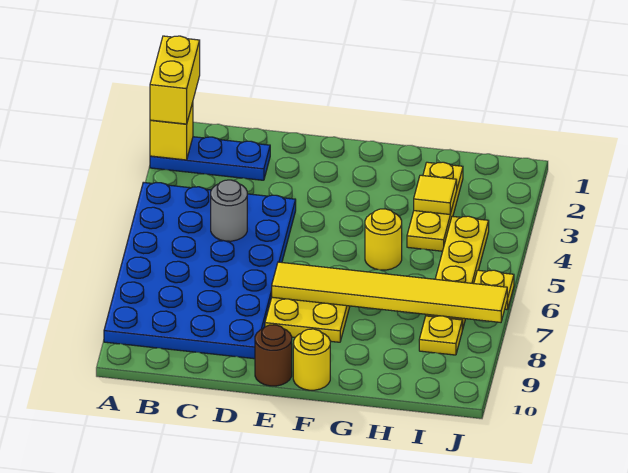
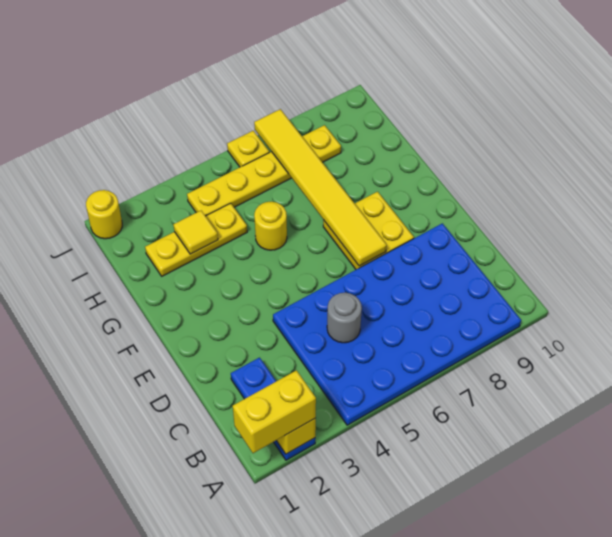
brown 1x1 round brick [255,325,292,386] -> none
yellow 1x1 round brick [293,329,330,390] -> yellow 1x1 round brick moved to [86,190,122,239]

